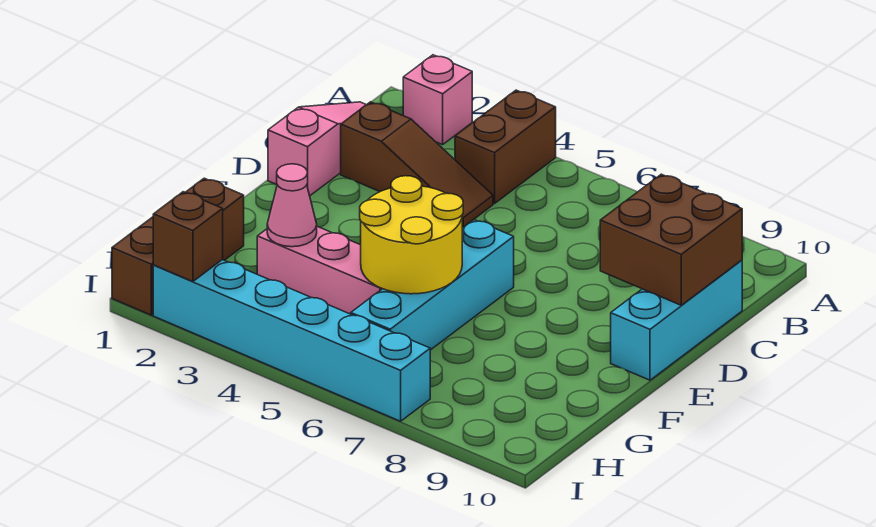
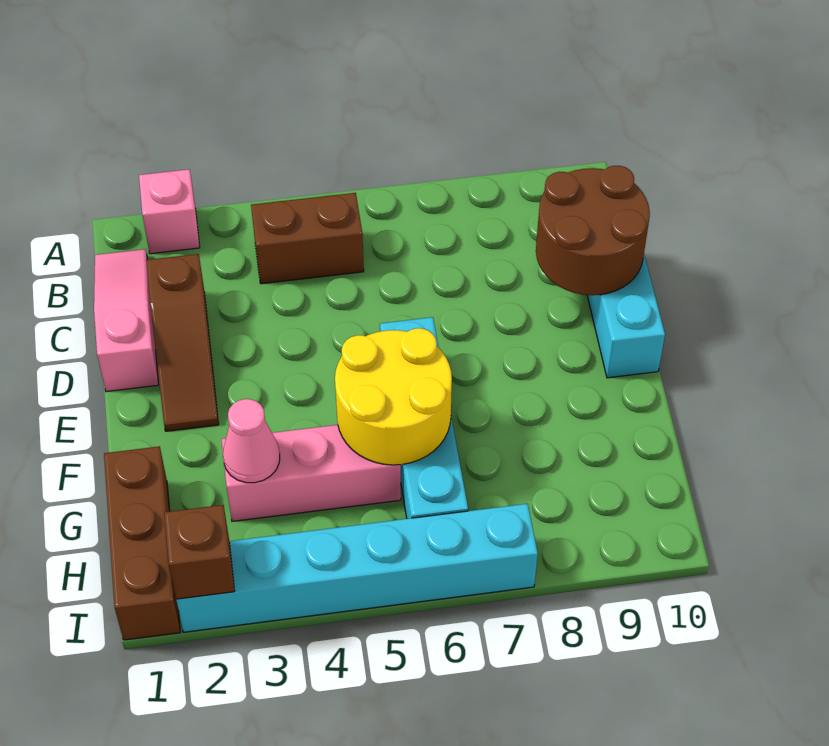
brown 1x2 brick [455,90,556,204] -> brown 1x2 brick turned to [251,193,364,284]
brown 1x3 slope [341,102,493,227] -> brown 1x3 slope turned to [146,254,219,431]
brown 2x2 brick [600,174,742,305] -> brown 2x2 round brick [536,166,650,295]

